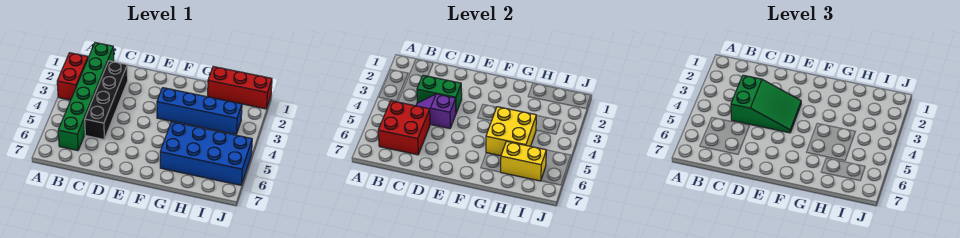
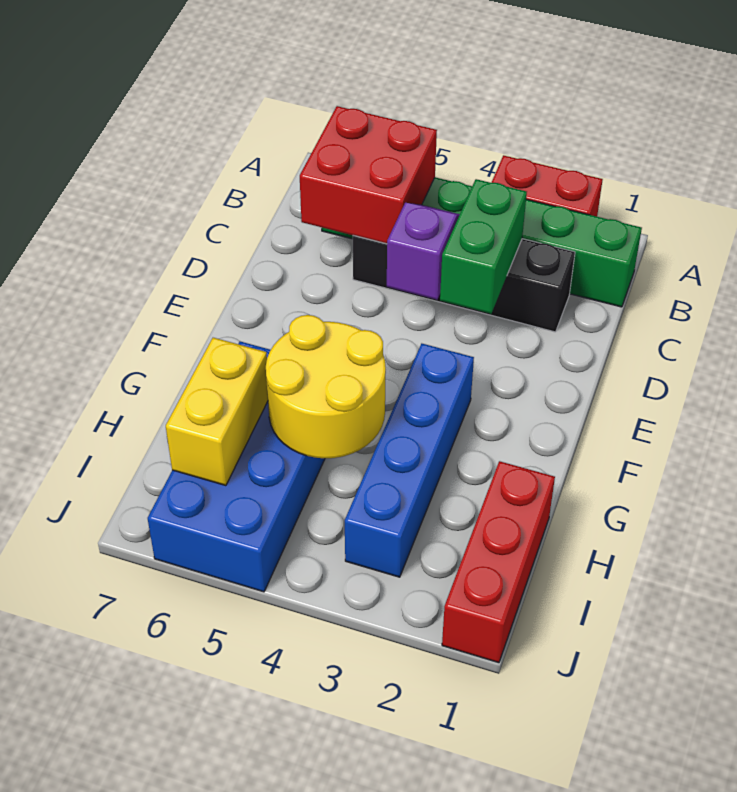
green 2x3 slope [731,75,801,133] -> none
yellow 2x2 brick [486,107,536,156] -> yellow 2x2 round brick [266,315,386,458]

